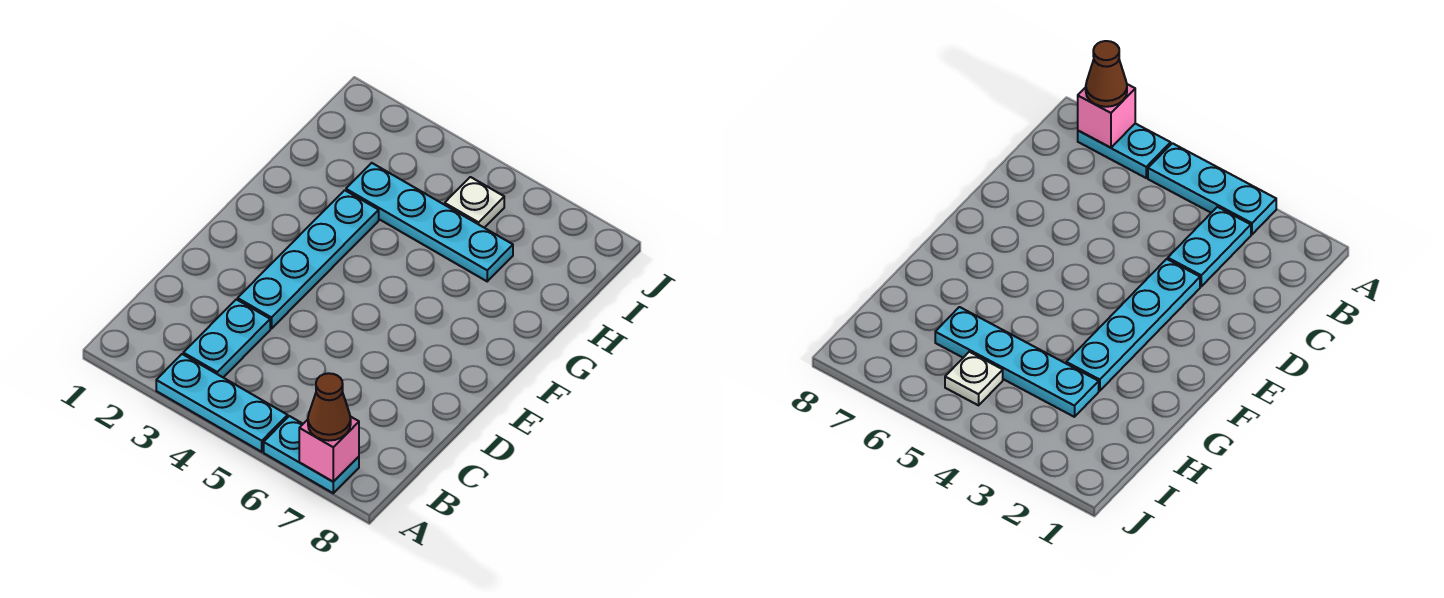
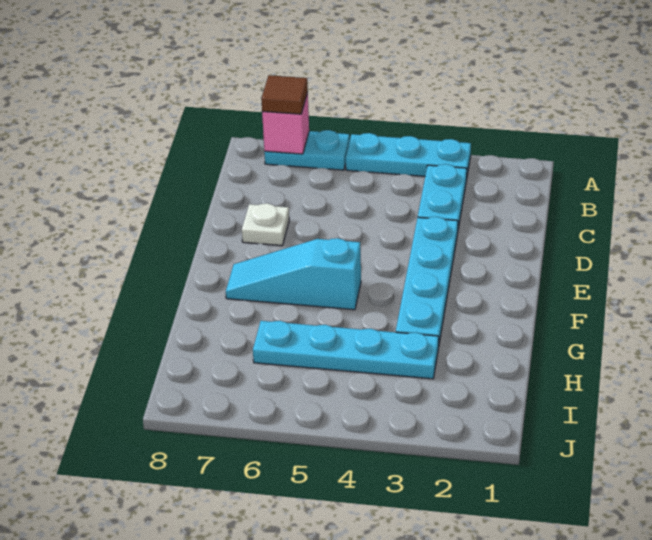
brown 1x1 cone [308,373,351,441] -> brown 1x1 tile [261,75,308,114]
none -> cyan 1x3 slope [226,238,361,310]
white 1x1 plate [445,177,504,228] -> white 1x1 plate moved to [242,203,289,246]

